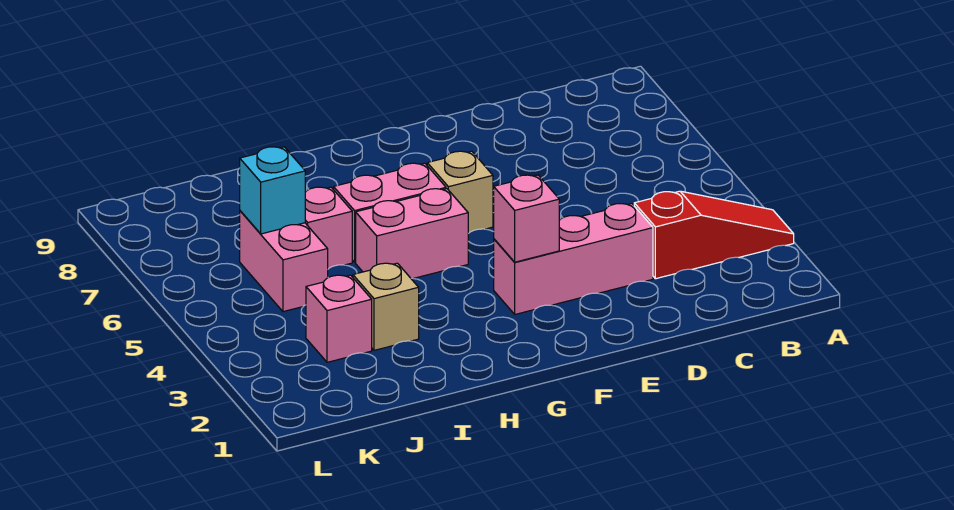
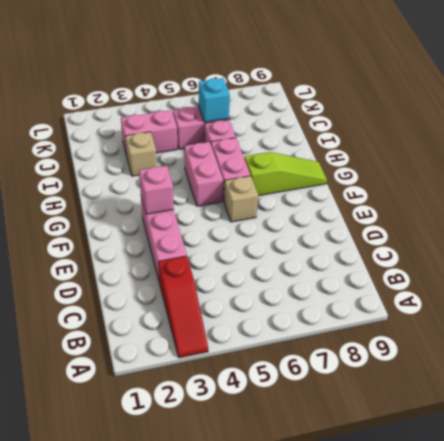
none -> lime 1x3 slope [244,152,327,196]
pink 1x1 brick [306,275,372,362] -> pink 1x2 brick [121,110,177,155]

